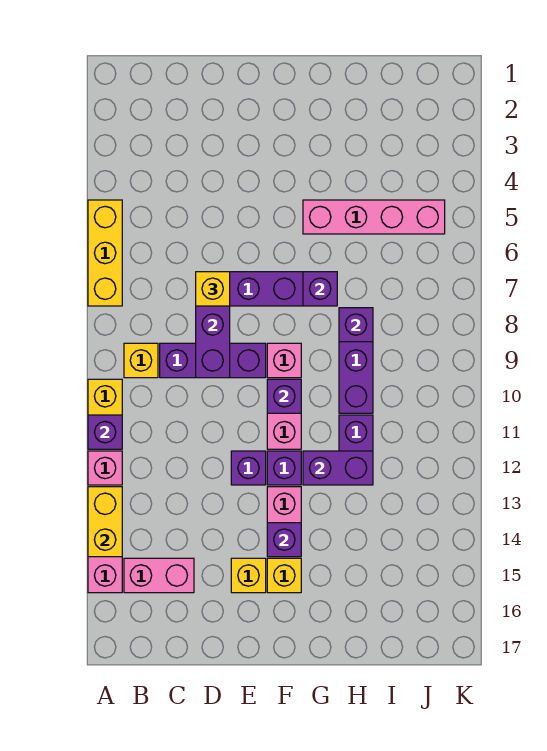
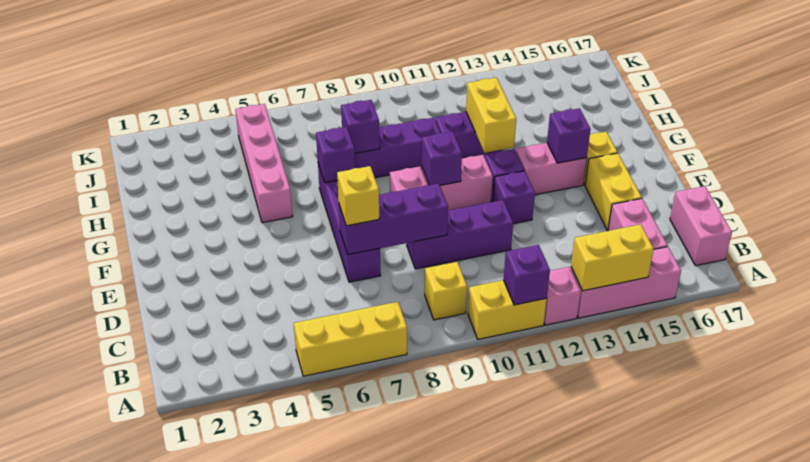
none -> pink 1x2 brick [670,186,732,266]
purple 1x3 brick [160,343,266,378] -> purple 1x3 brick turned to [407,200,513,269]
yellow 1x1 brick [231,558,266,593] -> yellow 1x2 brick [585,153,642,231]
purple 1x2 brick [303,451,373,485] -> yellow 1x2 brick [466,78,516,153]

